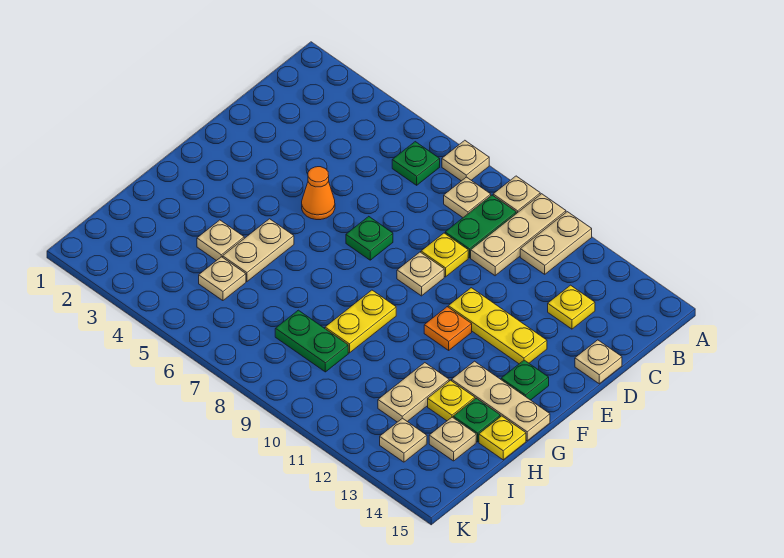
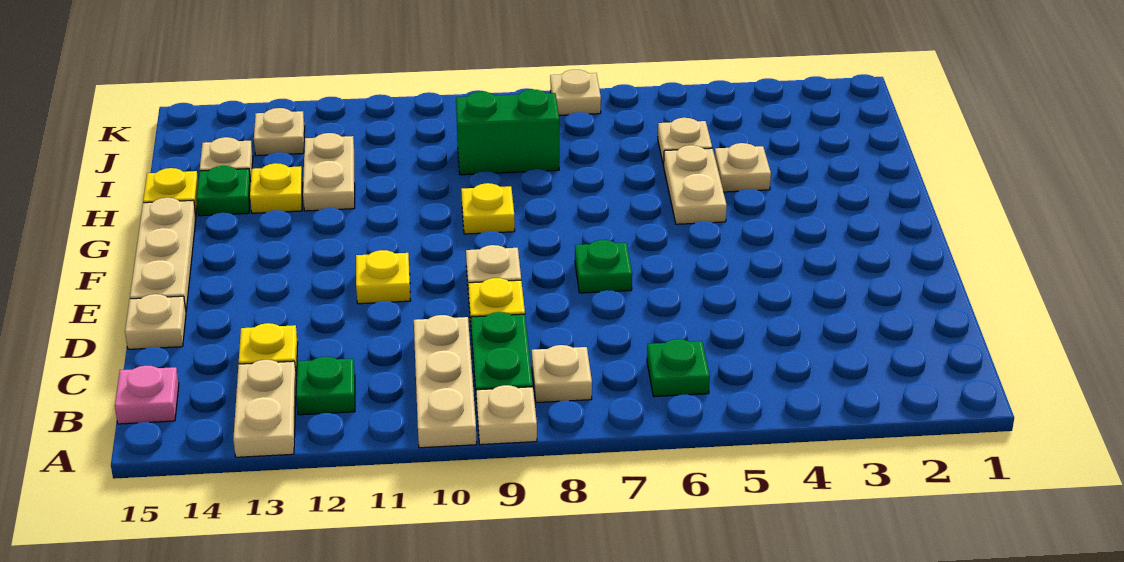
tan 1x1 plate [442,140,489,181] -> tan 1x1 plate moved to [550,70,601,115]
tan 1x2 plate [520,212,592,274] -> tan 1x2 plate moved to [233,360,296,457]
none -> pink 1x1 plate [115,366,179,424]
orange 1x1 cone [302,167,335,220] -> none
yellow 1x3 plate [448,288,547,364] -> yellow 1x1 plate [356,250,410,304]
orange 1x1 plate [424,307,472,350] -> none
green 1x1 plate [501,360,549,400] -> green 1x1 plate moved to [296,357,355,415]
yellow 1x2 plate [325,290,396,353] -> yellow 1x1 plate [461,183,515,234]
tan 1x3 plate [452,361,550,441] -> tan 1x3 plate turned to [130,198,196,310]
green 1x2 plate [275,310,348,372] -> green 1x2 brick [456,89,559,175]

